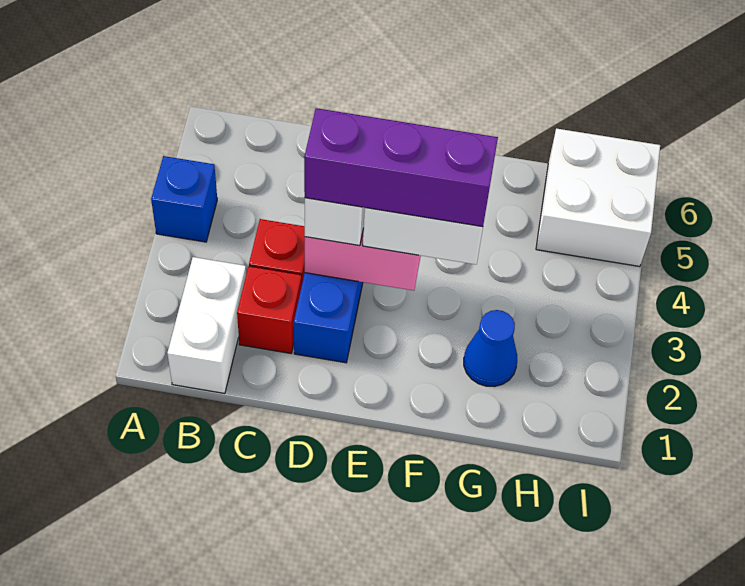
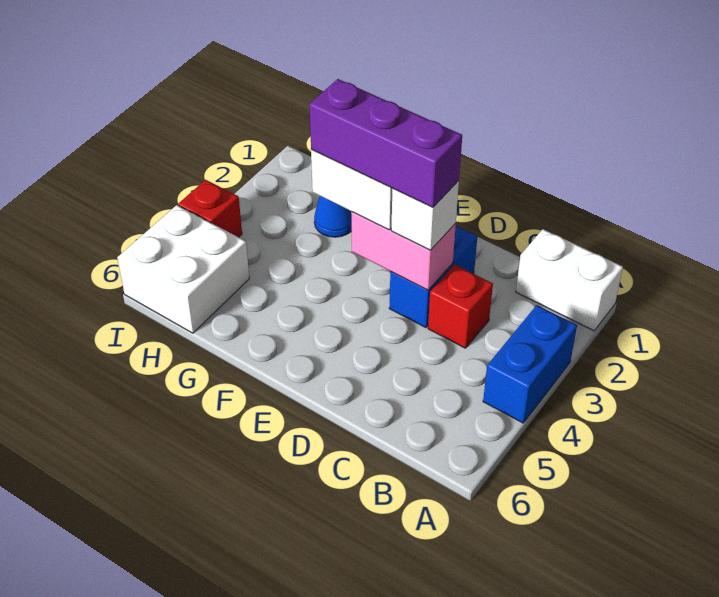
blue 1x1 brick [151,156,217,242] -> blue 1x2 brick [483,305,577,423]
white 1x2 brick [167,257,246,393] -> white 1x2 brick turned to [516,229,623,331]
red 1x1 brick [237,266,302,353] -> red 1x1 brick moved to [178,180,242,237]

